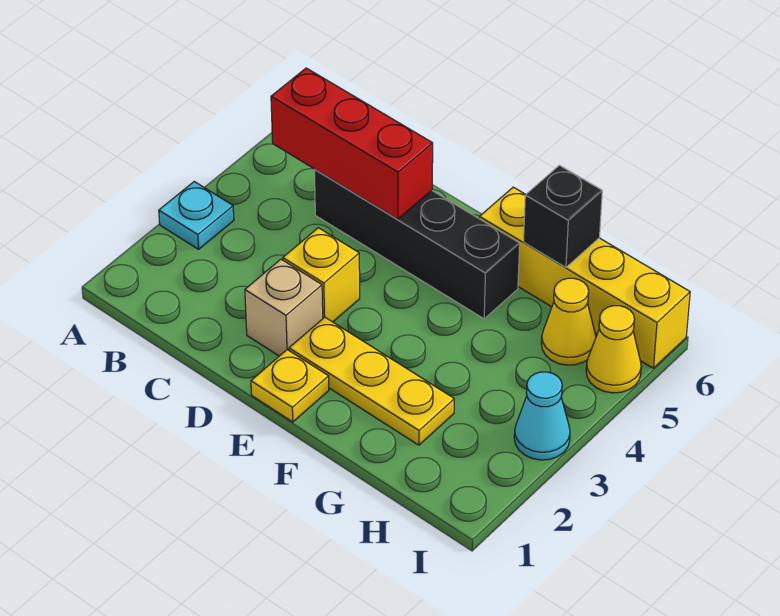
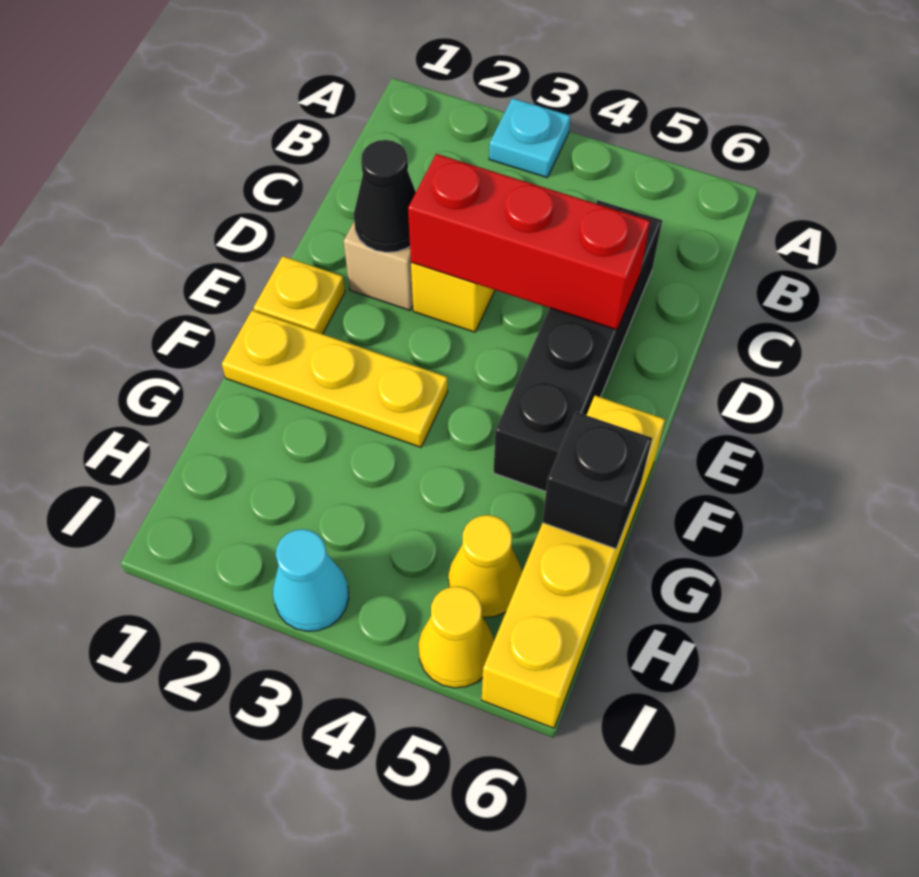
red 1x3 brick [271,68,433,219] -> red 1x3 brick turned to [408,154,650,330]
none -> black 1x1 cone [354,140,416,252]
yellow 1x3 plate [289,317,454,445] -> yellow 1x3 plate turned to [222,310,448,447]

